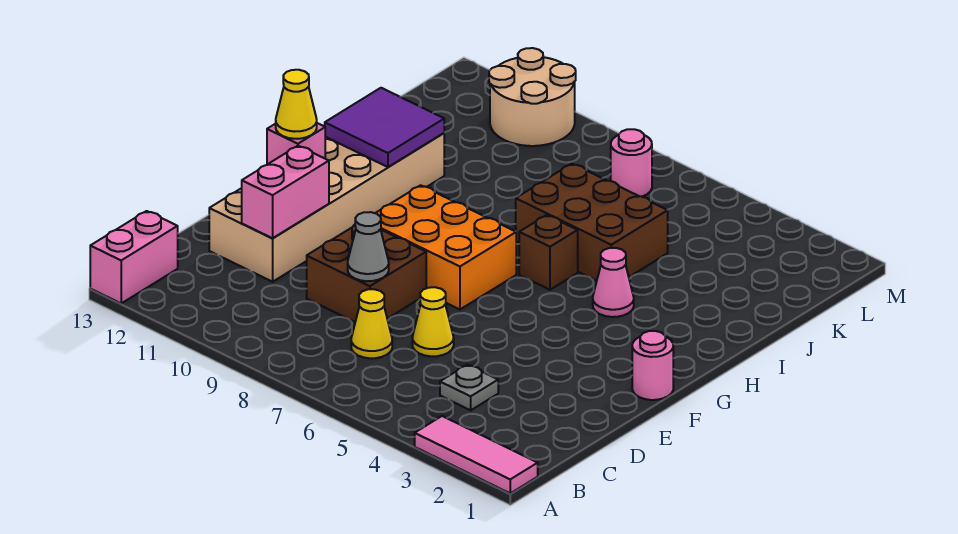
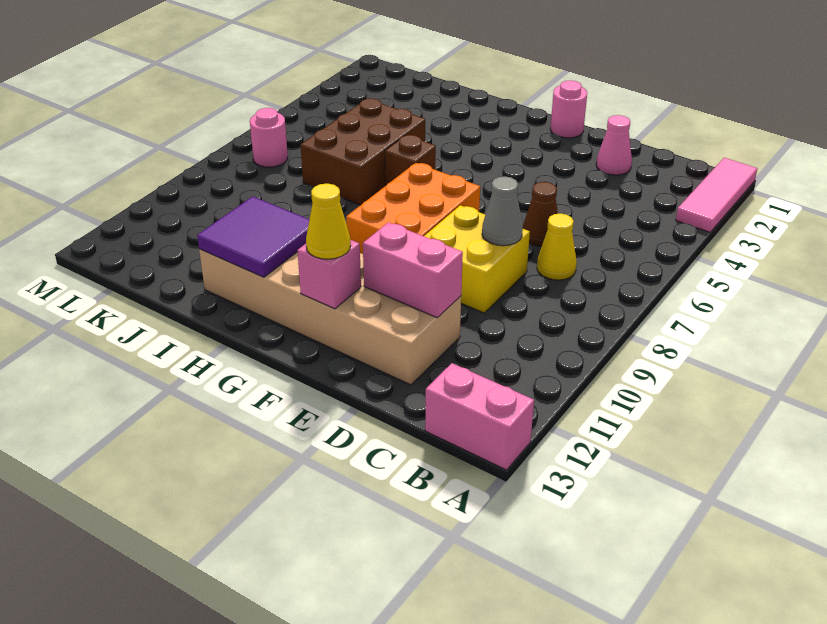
grey 1x1 plate [440,365,498,410] -> none
yellow 1x1 cone [412,287,454,356] -> brown 1x1 cone [523,182,558,246]
brown 2x2 brick [307,225,426,322] -> yellow 2x2 brick [424,205,530,313]
pink 1x1 cone [593,248,634,317] -> pink 1x1 cone moved to [596,115,632,175]
tan 2x2 round brick [489,48,576,146] -> none

